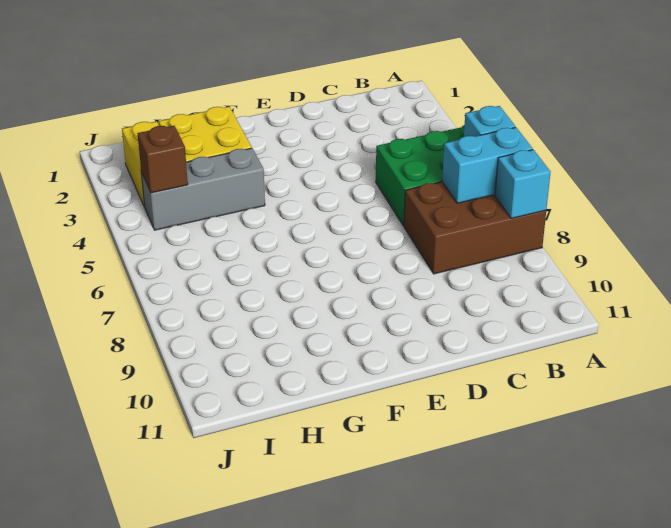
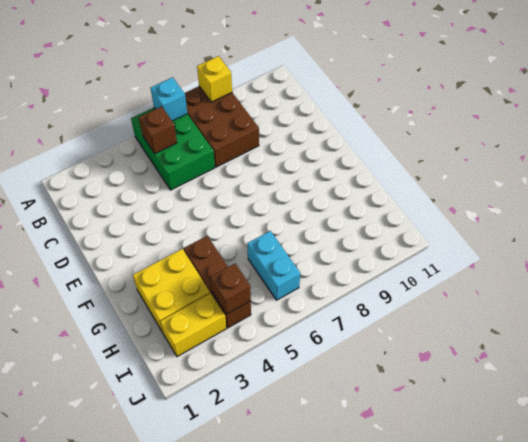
cyan 1x2 brick [442,127,533,203] -> cyan 1x2 brick moved to [247,231,300,300]
cyan 1x1 brick [495,150,551,218] -> yellow 1x1 brick [197,56,232,102]
none -> brown 1x1 brick [139,106,177,154]
grey 1x3 brick [141,148,265,230] -> brown 1x3 brick [184,236,251,328]

